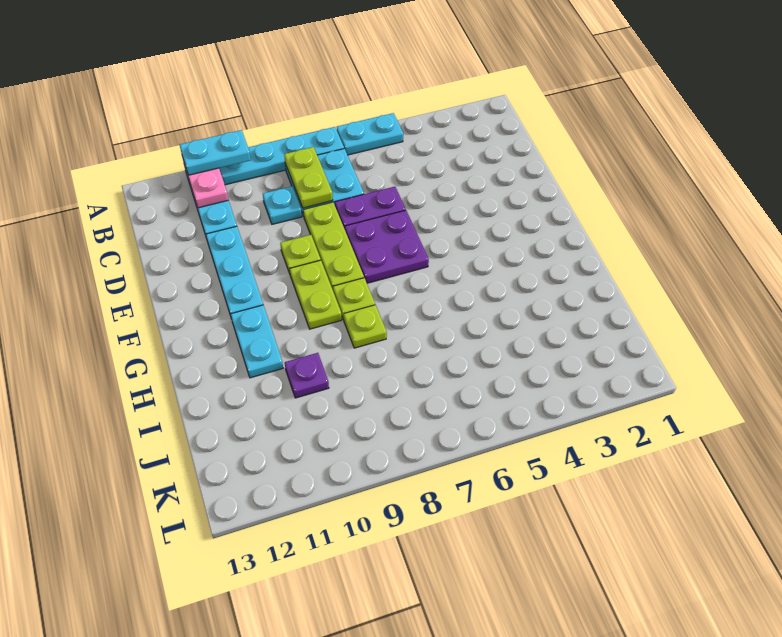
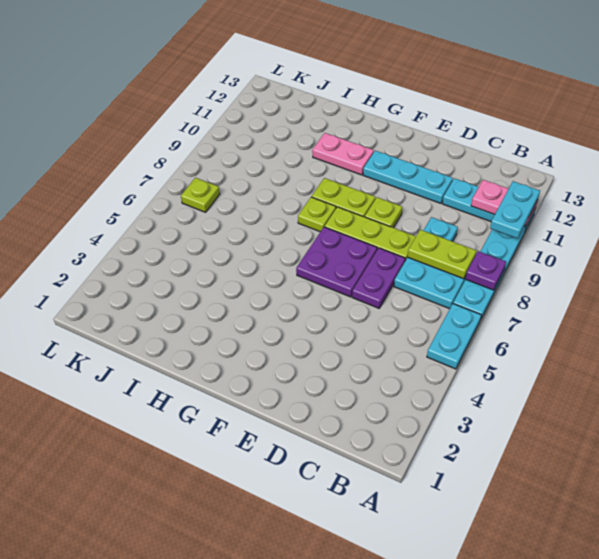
cyan 1x2 plate [231,305,283,378] -> pink 1x2 plate [312,133,374,175]
lime 1x1 plate [344,305,387,348] -> lime 1x1 plate moved to [181,178,220,212]
purple 1x1 plate [285,353,329,398] -> purple 1x1 plate moved to [466,251,506,290]

